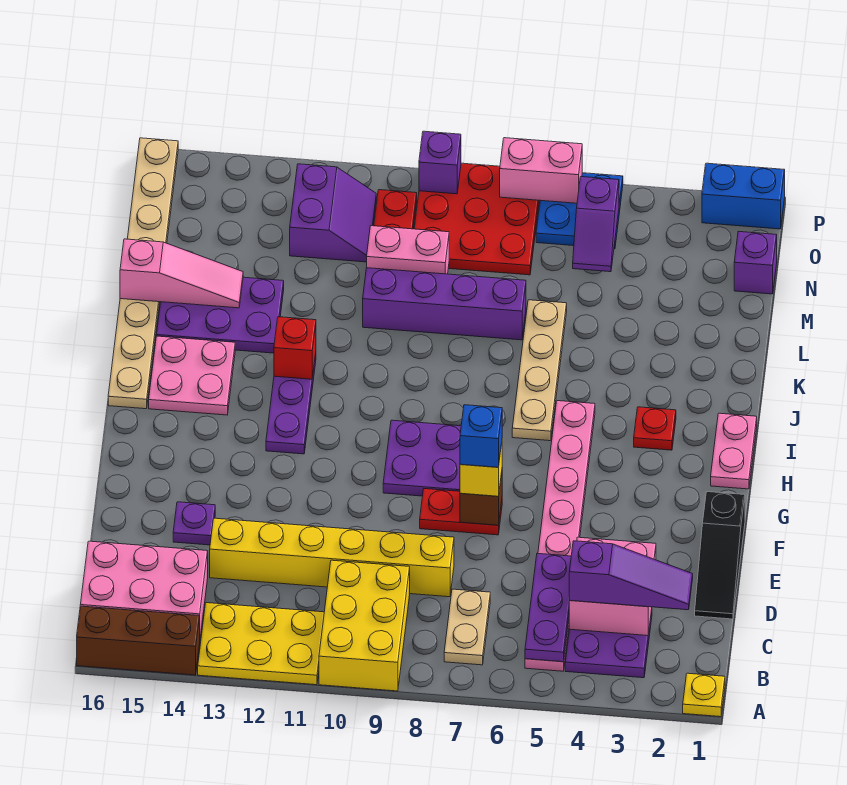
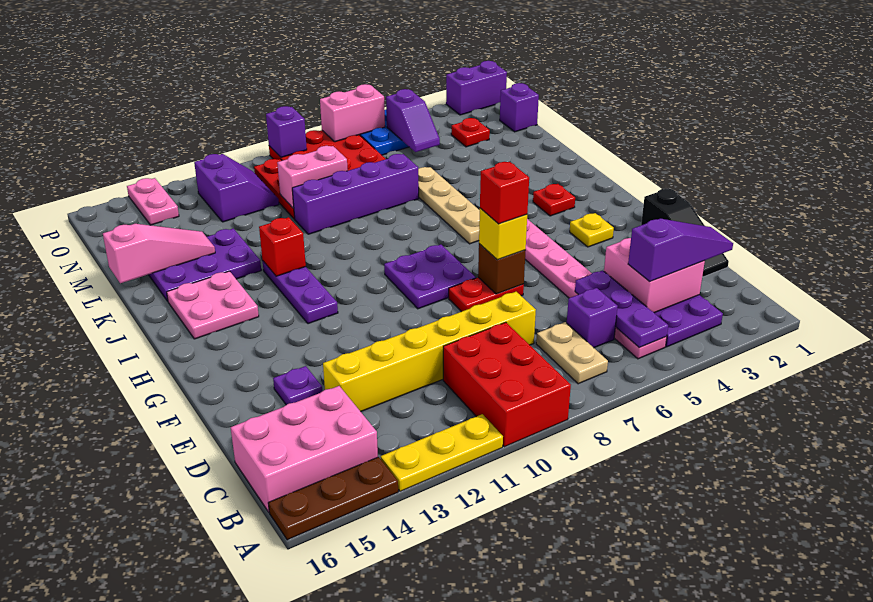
yellow 1x1 plate [683,673,725,717] -> yellow 1x1 plate moved to [570,213,614,247]
yellow 2x3 brick [319,560,410,691] -> red 2x3 brick [443,322,571,447]
yellow 2x3 plate [198,603,324,685] -> yellow 1x3 plate [381,414,503,491]
brown 1x3 brick [77,606,200,675] -> brown 1x3 plate [268,457,398,540]
none -> purple 1x1 brick [567,288,618,348]
blue 1x1 brick [460,405,502,467] -> red 1x1 brick [480,162,529,224]
pink 1x2 plate [711,413,757,489] -> pink 1x2 plate moved to [127,178,179,225]
tan 1x8 plate [108,138,178,409] -> none
none -> red 1x1 plate [451,118,490,147]
blue 1x2 brick [702,163,785,229] -> purple 1x2 brick [446,61,507,115]

